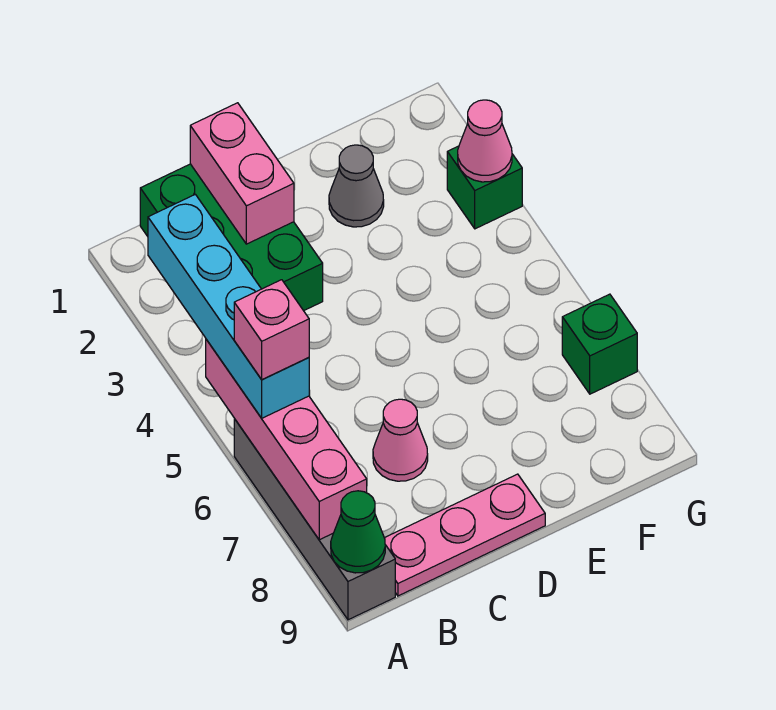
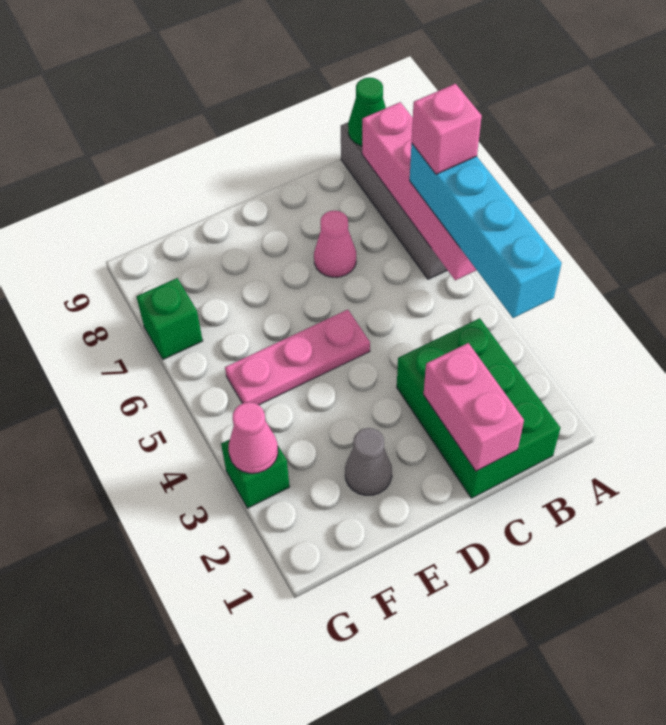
pink 1x3 plate [384,474,545,596] -> pink 1x3 plate moved to [225,310,370,405]

